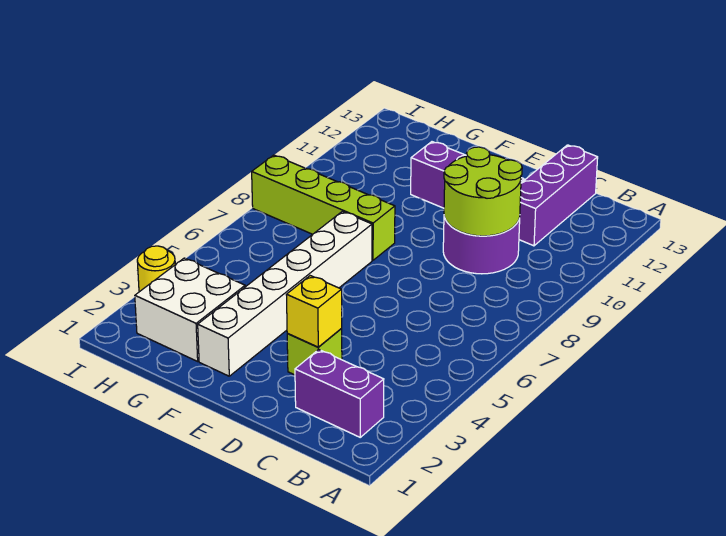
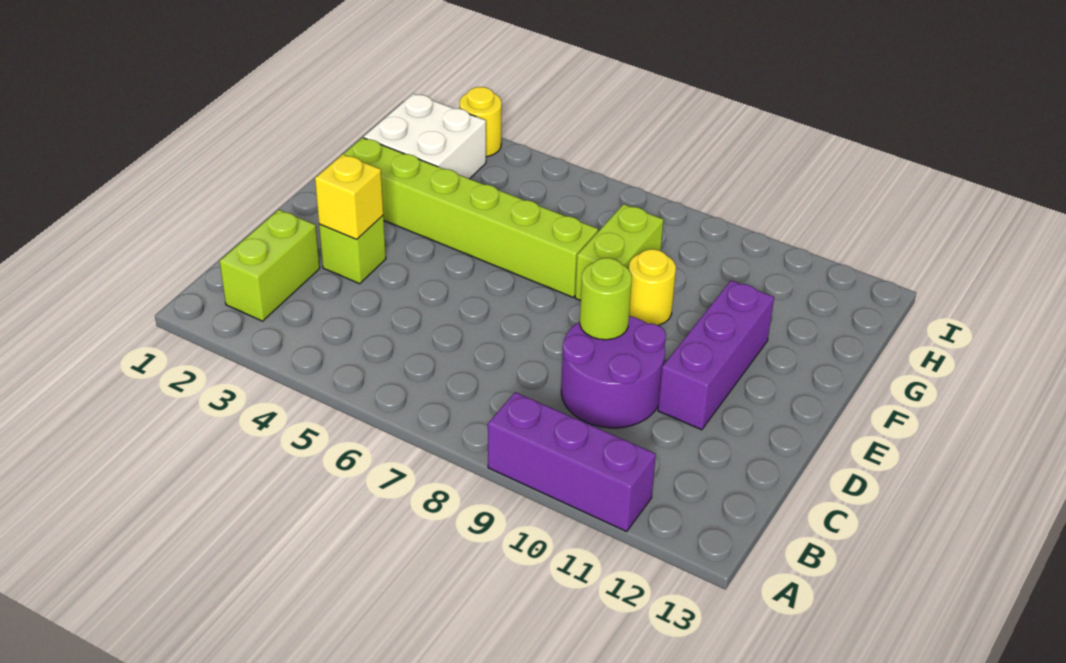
purple 1x2 brick [295,350,384,437] -> lime 1x2 brick [220,210,320,321]
lime 2x2 round brick [444,147,522,236] -> lime 1x1 round brick [580,258,632,340]
purple 1x3 brick [519,145,598,246] -> purple 1x3 brick moved to [488,392,656,531]
white 1x6 brick [198,211,372,376] -> lime 1x6 brick [344,138,598,297]
lime 1x4 brick [252,155,395,260] -> lime 1x2 brick [575,204,663,301]
none -> yellow 1x1 round brick [629,249,676,325]

